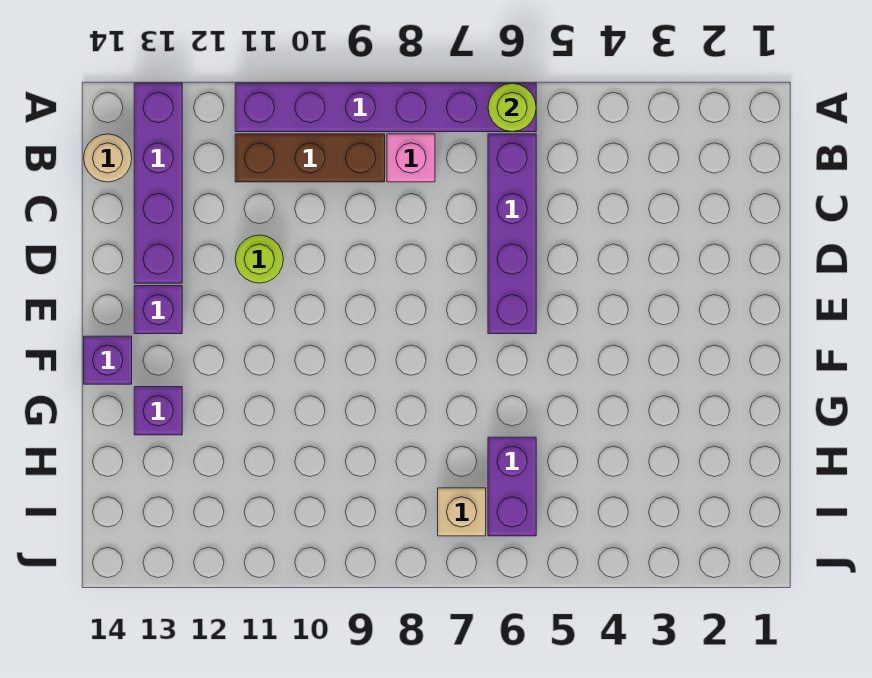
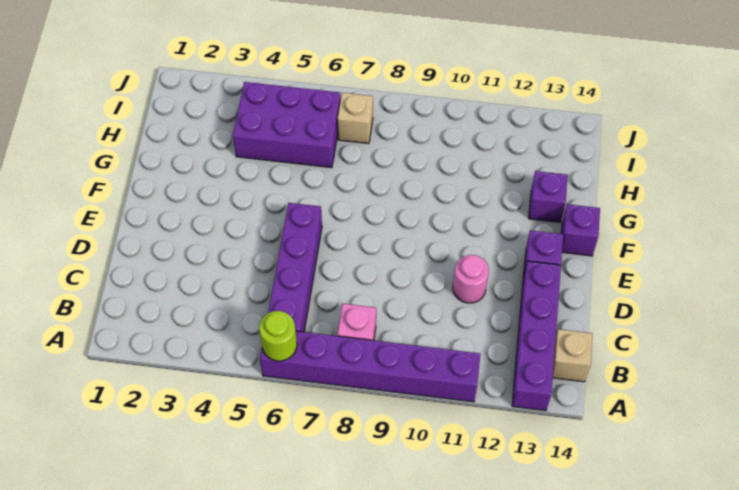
brown 1x3 brick [235,134,385,182] -> none
tan 1x1 round brick [84,134,132,182] -> tan 1x1 brick [553,329,593,382]
lime 1x1 round brick [235,235,283,283] -> pink 1x1 round brick [453,255,489,303]
purple 1x2 brick [488,437,536,536] -> purple 2x3 brick [233,82,341,168]

